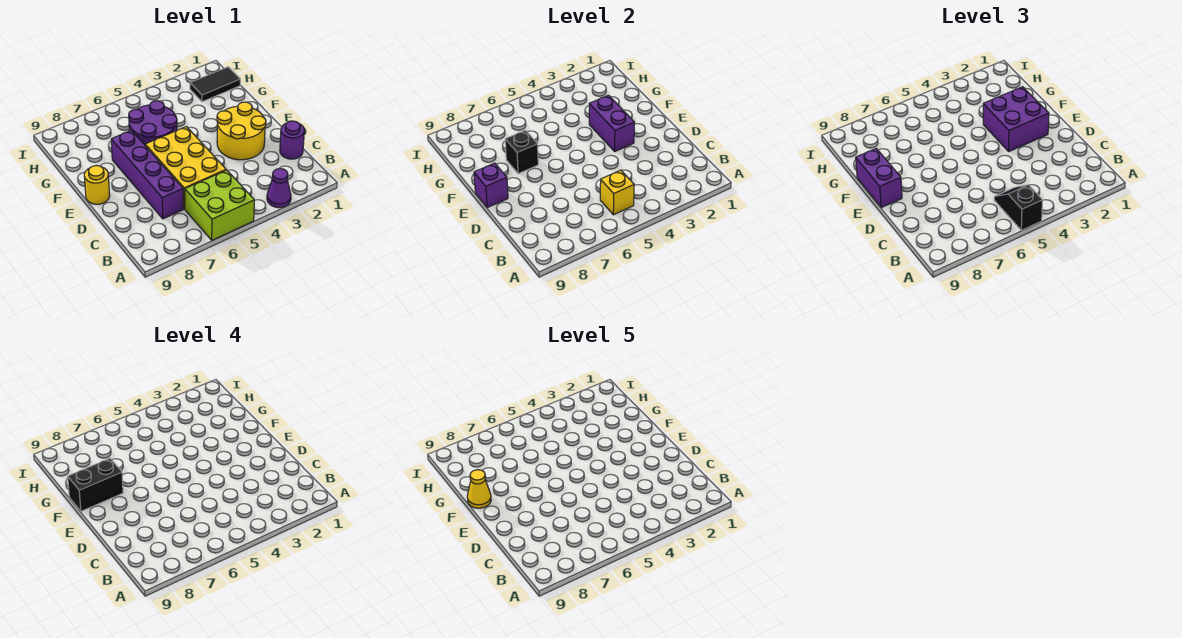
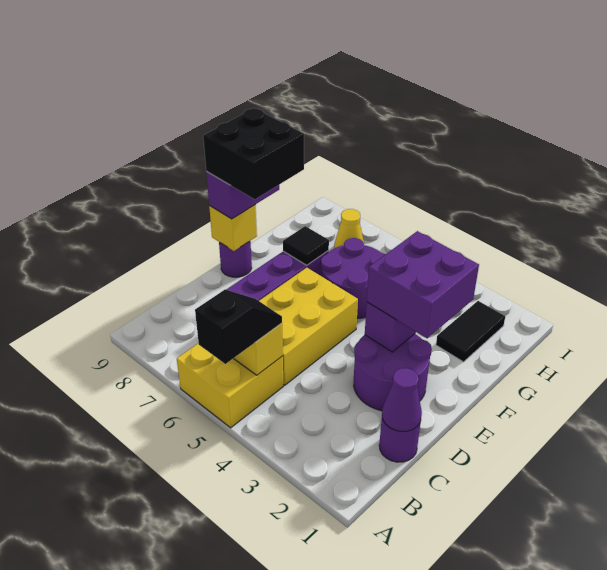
purple 1x1 cone [267,169,291,208] -> purple 1x1 cone moved to [382,368,422,431]
lime 2x2 brick [185,170,254,240] -> yellow 2x2 brick [177,343,284,428]
yellow 2x2 round brick [217,102,266,160] -> purple 2x2 round brick [354,334,432,411]
yellow 1x1 round brick [84,166,110,204] -> purple 1x1 round brick [219,241,252,277]
purple 1x1 brick [474,163,508,207] -> yellow 1x1 brick [209,205,257,251]
black 1x1 brick [505,130,538,174] -> black 1x1 tile [283,226,329,265]
black 1x2 brick [68,458,123,511] -> black 2x2 brick [203,108,304,199]
yellow 1x1 cone [467,470,491,508] -> yellow 1x1 cone moved to [334,209,364,248]
black 1x2 tile [190,67,240,102] -> black 1x2 tile turned to [436,301,505,362]

